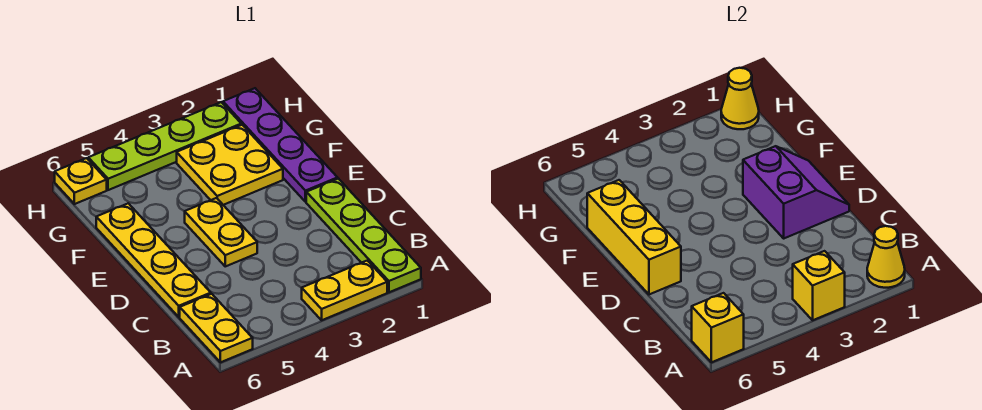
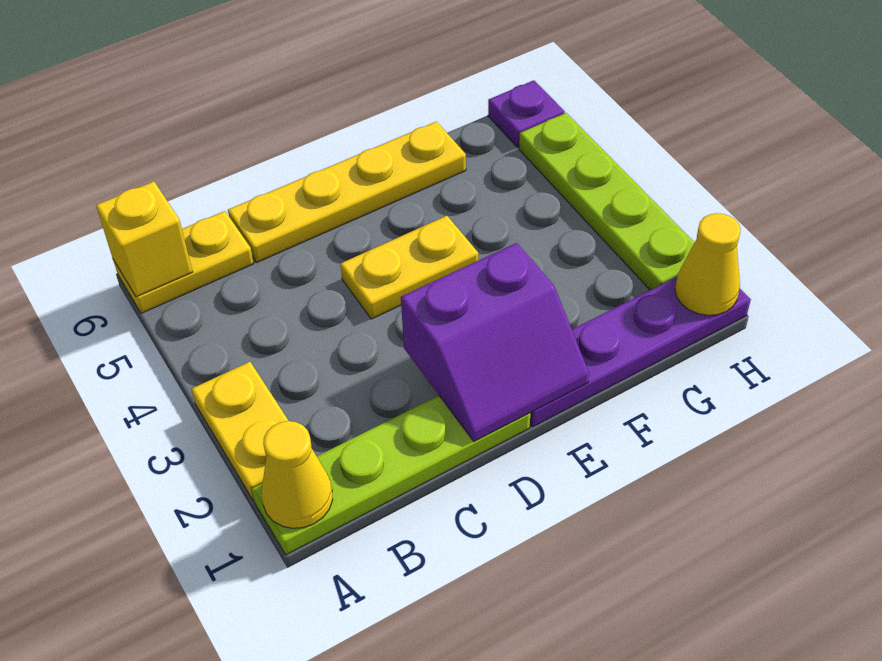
yellow 1x1 brick [793,251,845,320] -> none
yellow 1x3 brick [587,180,681,294] -> none
yellow 2x2 plate [177,125,283,205] -> none
yellow 1x1 plate [55,158,107,204] -> purple 1x1 plate [488,80,565,148]

